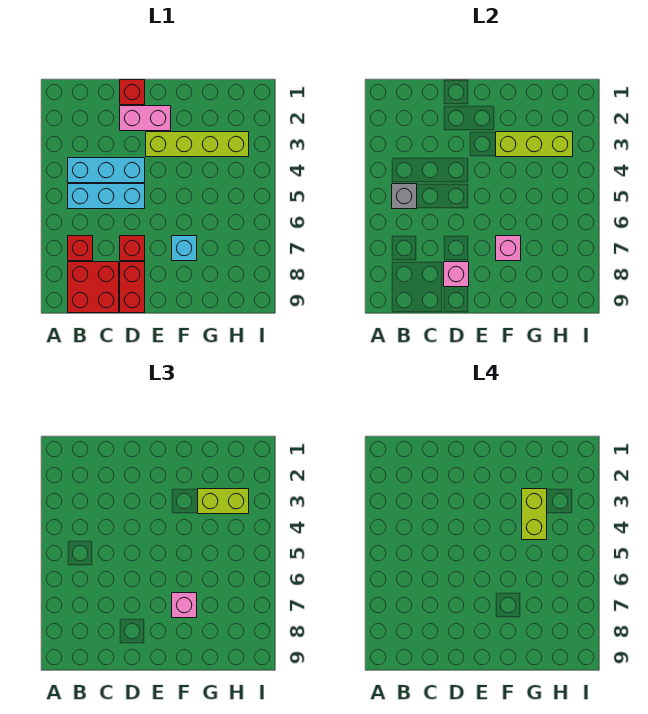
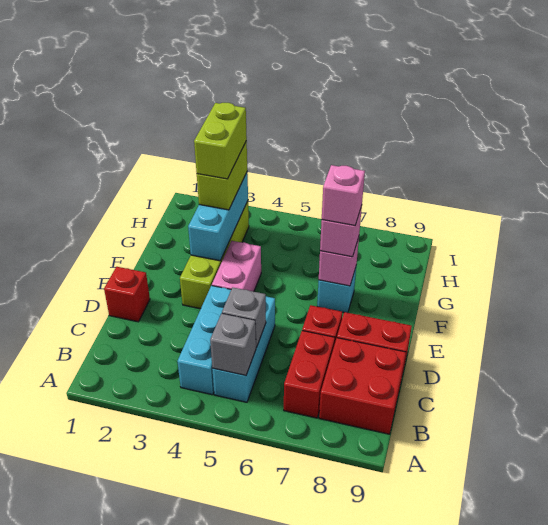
red 1x1 brick [68,236,93,261] -> red 1x2 brick [284,331,335,418]
none -> grey 1x1 brick [222,287,266,348]
pink 1x2 brick [120,106,171,131] -> pink 1x2 brick moved to [212,241,261,292]
pink 1x1 brick [444,262,469,287] -> pink 1x1 brick moved to [322,165,365,225]
lime 1x3 brick [496,132,573,157] -> cyan 1x3 brick [188,173,248,261]
lime 1x2 brick [522,489,547,540] -> lime 1x2 brick turned to [194,103,247,179]

